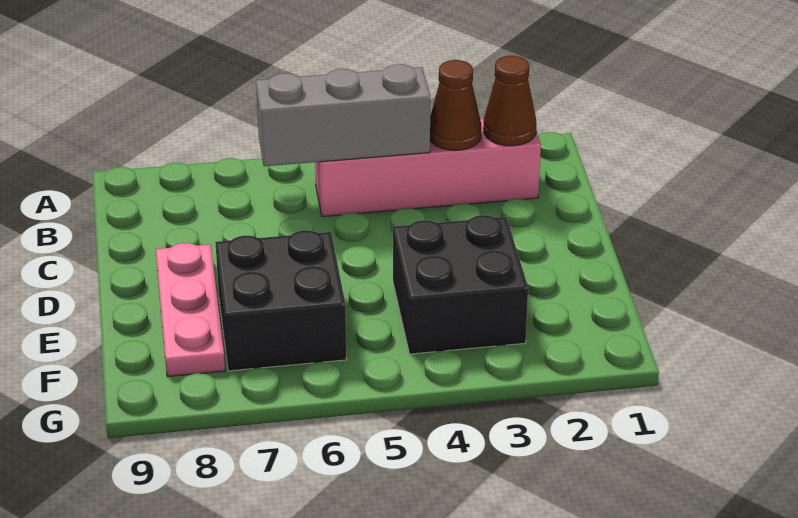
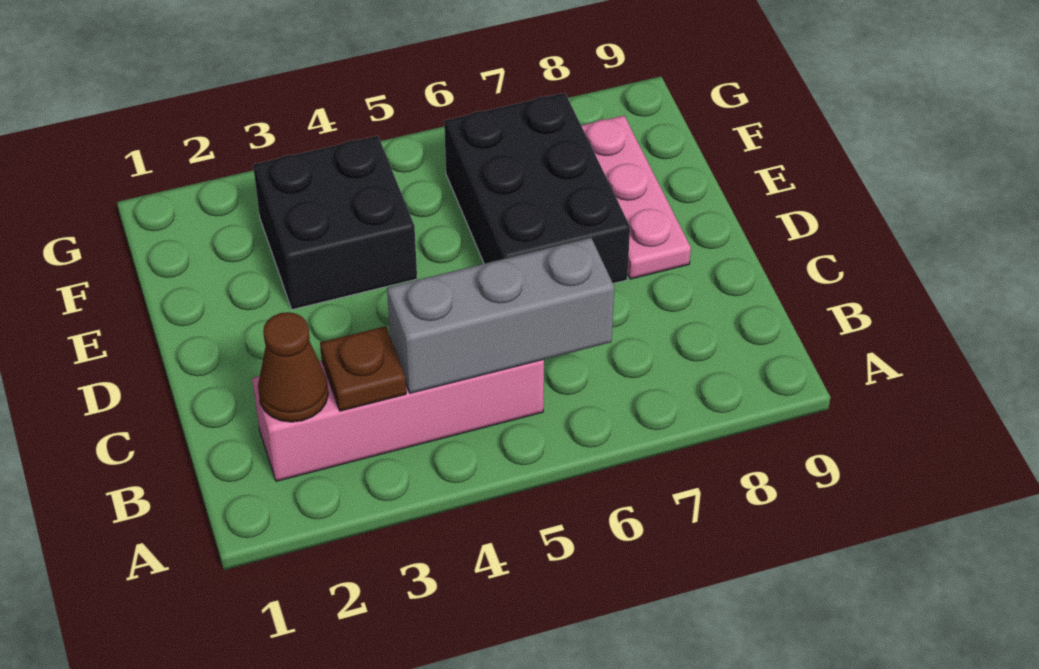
brown 1x1 cone [430,60,481,150] -> brown 1x1 plate [320,326,406,411]
black 2x2 brick [215,230,346,371] -> black 2x3 brick [444,93,630,283]

